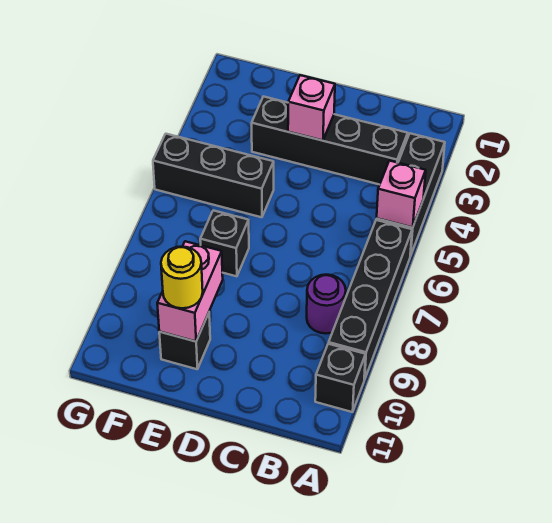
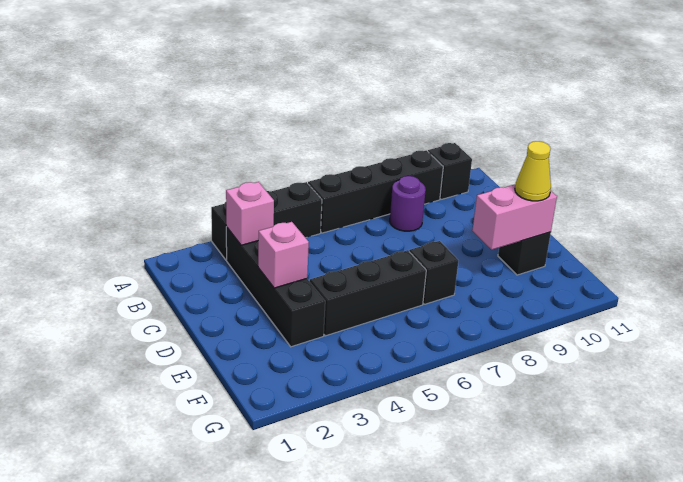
pink 1x1 brick [377,161,426,228] -> pink 1x1 brick moved to [226,182,274,245]
black 1x3 brick [153,134,274,217] -> black 1x3 brick turned to [310,250,426,336]
yellow 1x1 round brick [161,247,203,308] -> yellow 1x1 cone [515,141,551,201]

